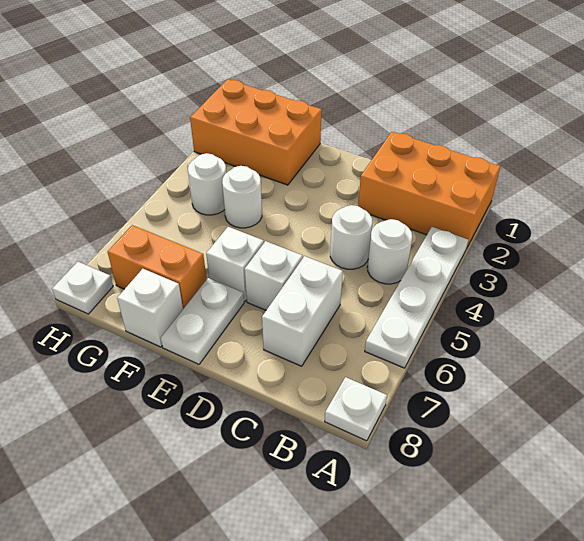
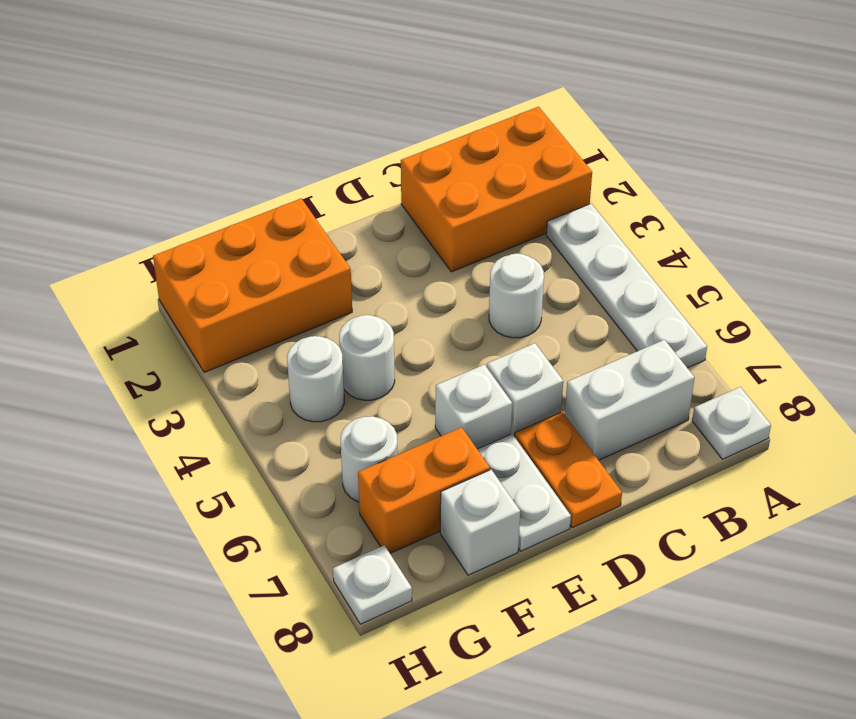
white 1x1 round brick [367,219,412,284] -> white 1x1 round brick moved to [341,416,397,502]
white 1x2 brick [262,256,343,366] -> white 1x2 brick turned to [565,340,695,460]
none -> orange 1x2 plate [515,412,622,528]

